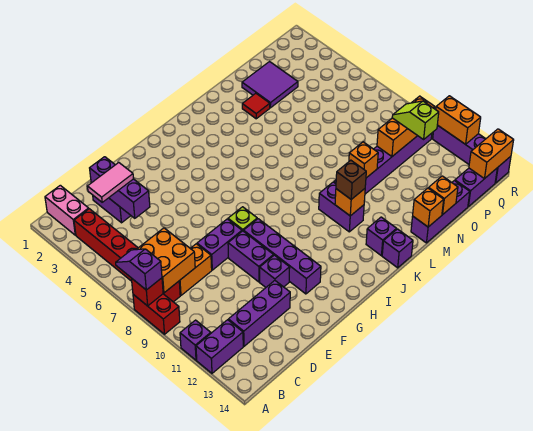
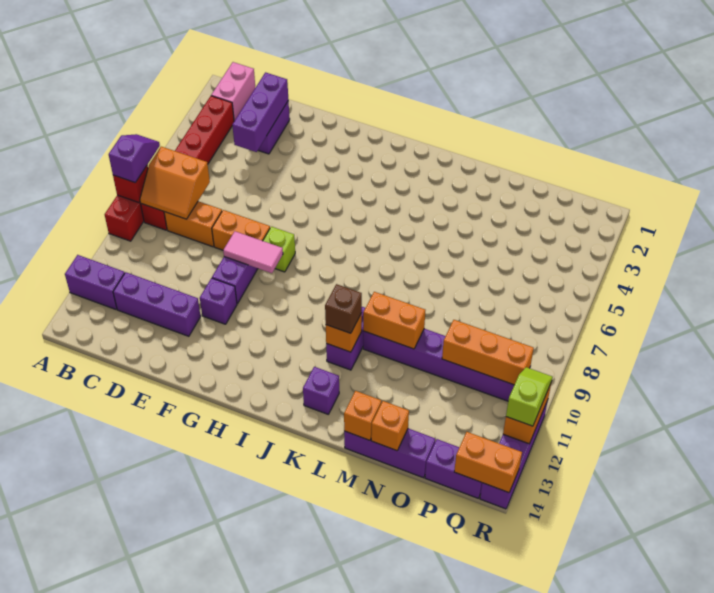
purple 1x1 brick [180,320,211,360] -> none
orange 2x2 brick [136,228,195,293] -> orange 2x2 slope [140,147,210,219]
pink 1x2 tile [87,163,134,202] -> pink 1x2 tile moved to [223,231,283,273]
purple 1x2 brick [197,219,242,270] -> orange 1x2 brick [212,210,270,250]
purple 1x4 brick [244,219,321,294] -> none
purple 1x1 brick [382,229,413,268] -> none
red 1x1 tile [242,93,270,119] -> none
orange 1x1 brick [349,142,378,178] -> orange 1x2 brick [363,292,425,349]
purple 2x2 tile [242,62,298,108] -> none
lime 1x2 slope [392,101,439,139] -> lime 1x2 slope moved to [506,367,553,426]

